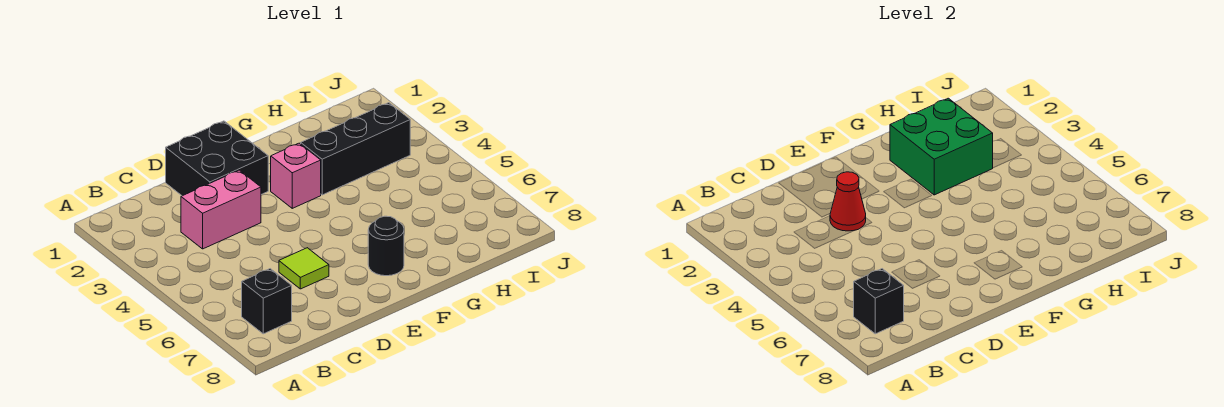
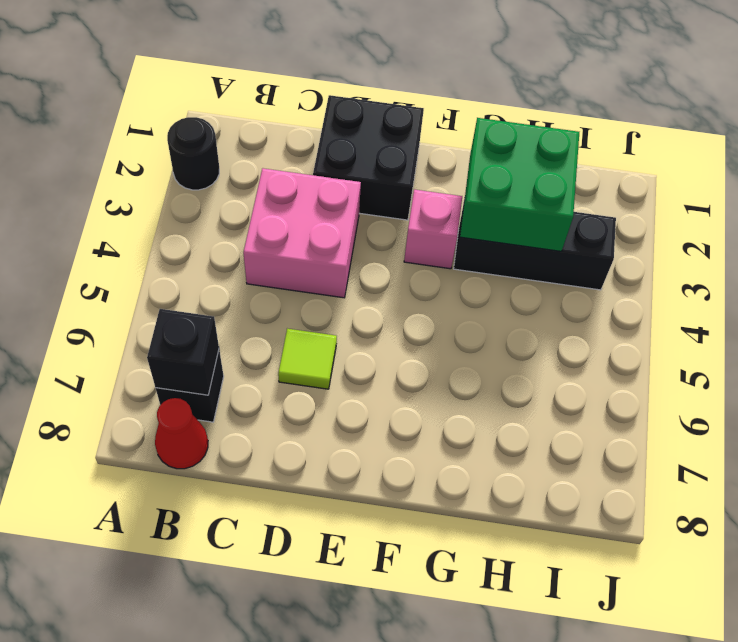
pink 1x2 brick [181,170,261,249] -> pink 2x2 brick [243,168,361,298]
red 1x1 cone [830,172,866,231] -> red 1x1 cone moved to [155,398,208,469]
black 1x1 round brick [368,216,404,276] -> black 1x1 round brick moved to [167,117,219,190]

